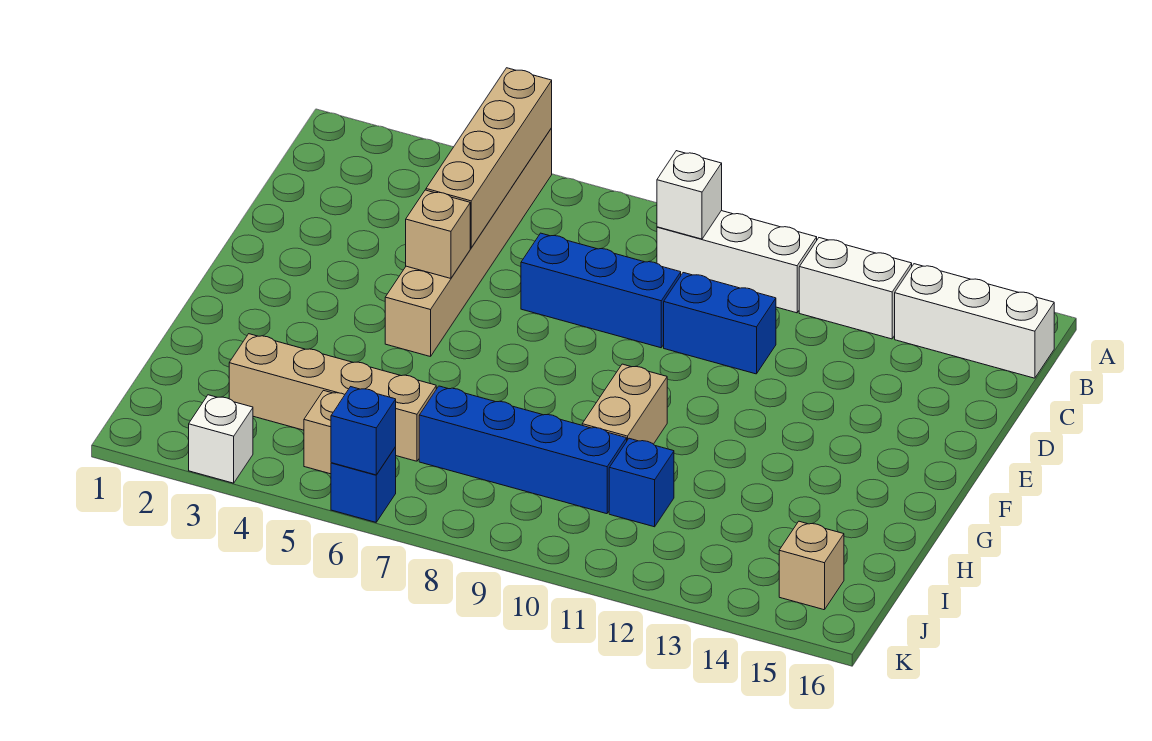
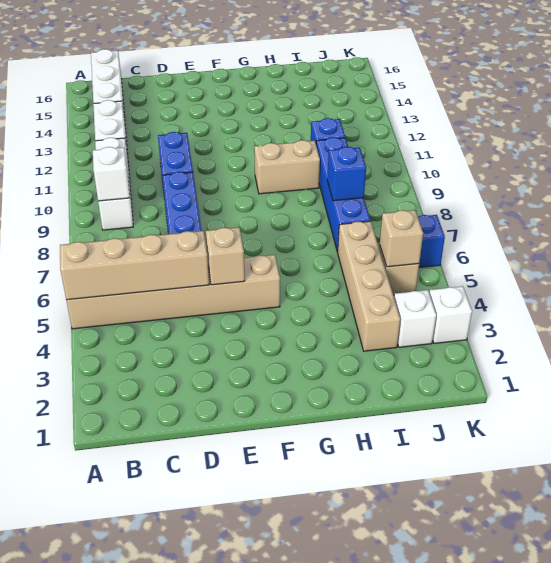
none -> white 1x1 brick [394,290,436,347]
tan 1x1 brick [779,521,844,610] -> tan 1x1 brick moved to [380,210,423,267]
blue 1x1 brick [331,387,396,475] -> blue 1x1 brick moved to [327,147,366,201]

